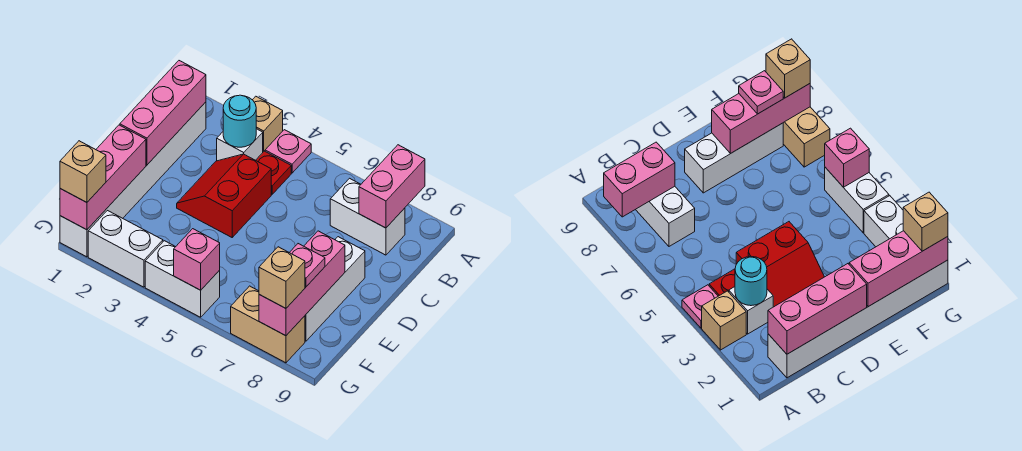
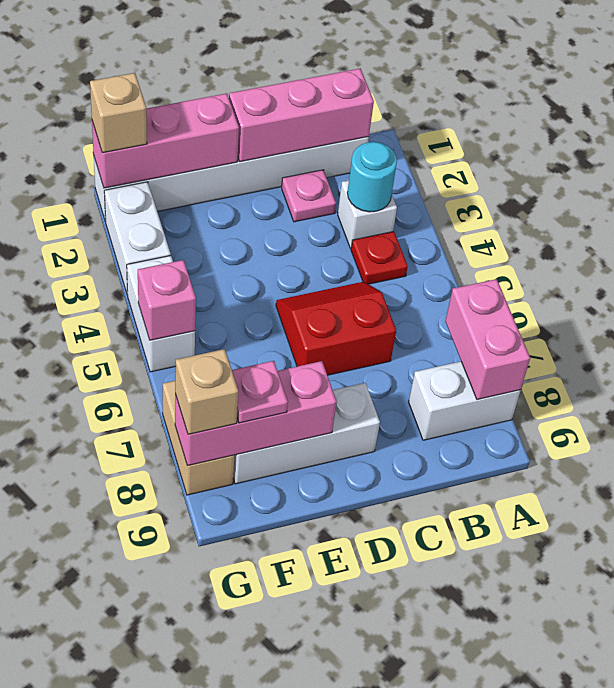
tan 1x1 brick [253,96,283,152] -> none
pink 1x1 plate [265,130,311,173] -> pink 1x1 plate moved to [282,170,336,222]
pink 1x2 brick [359,145,425,228] -> pink 1x2 brick turned to [445,279,530,400]
white 1x2 brick [330,178,405,255] -> white 1x2 brick turned to [409,361,521,440]
red 2x2 slope [177,154,271,237] -> red 2x2 slope moved to [276,282,396,375]

